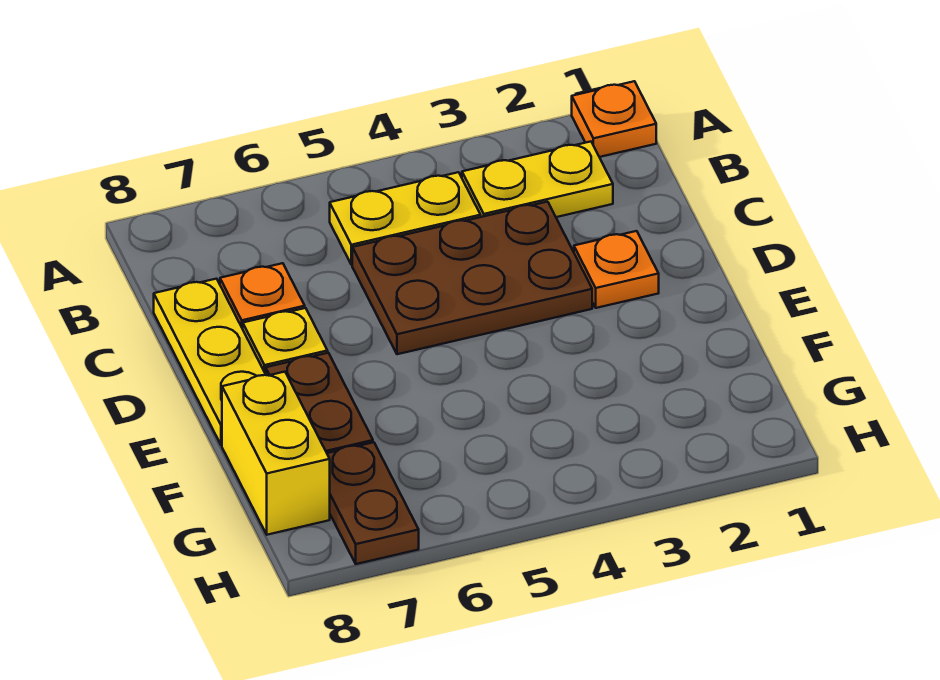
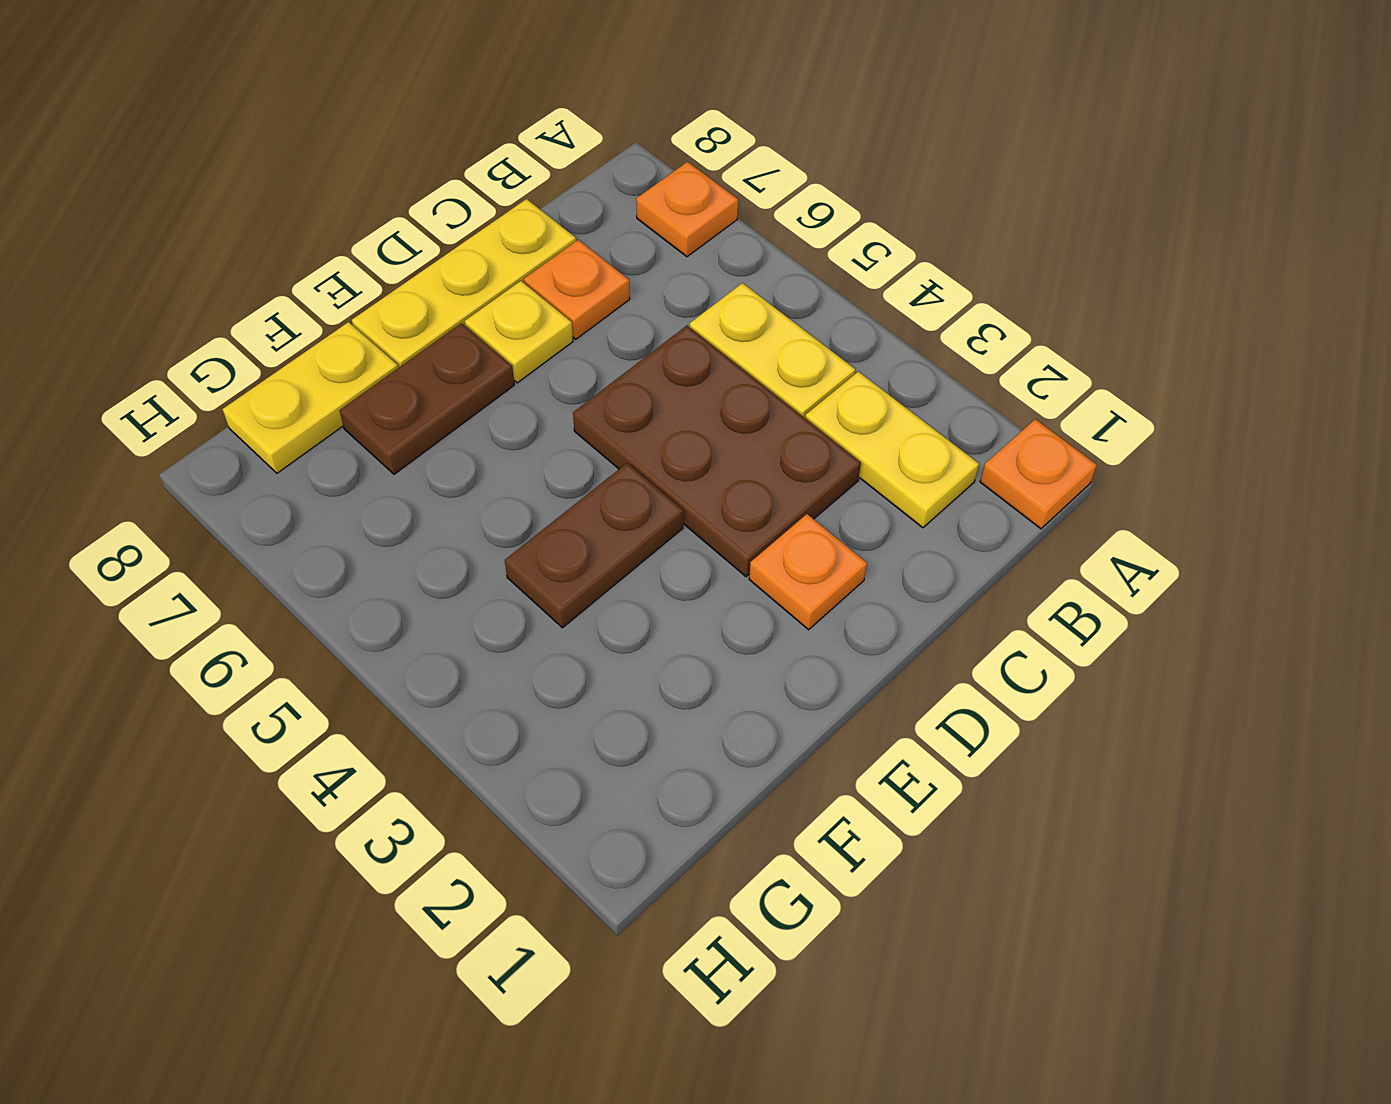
none -> orange 1x1 plate [636,162,738,257]
yellow 1x2 brick [222,372,330,535] -> yellow 1x2 plate [223,322,398,473]
brown 1x2 plate [327,442,419,564] -> brown 1x2 plate moved to [505,463,683,628]

